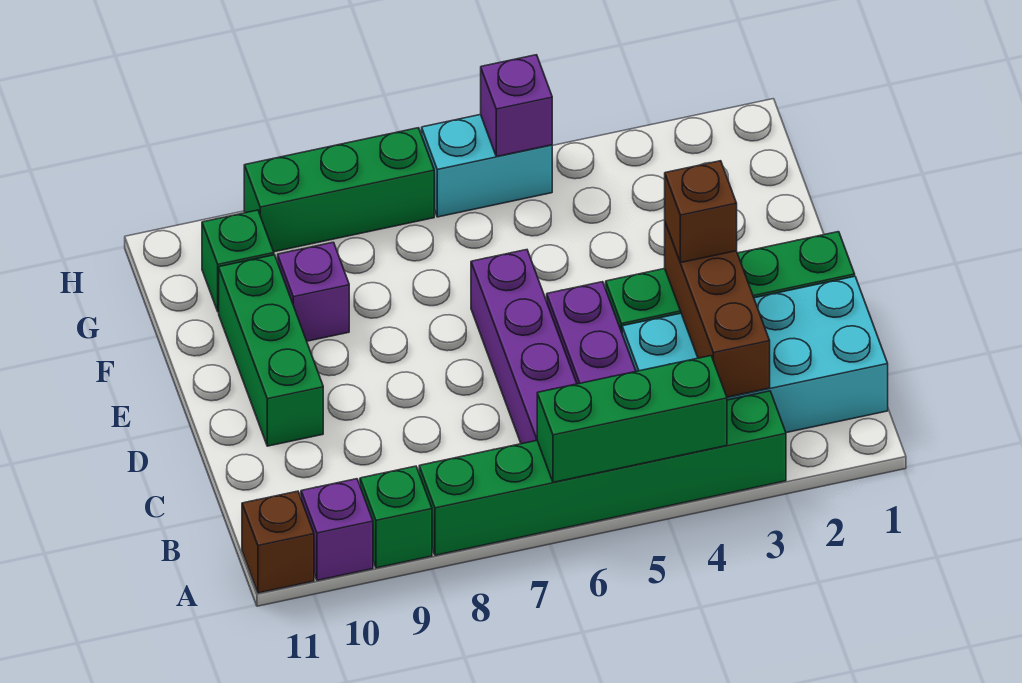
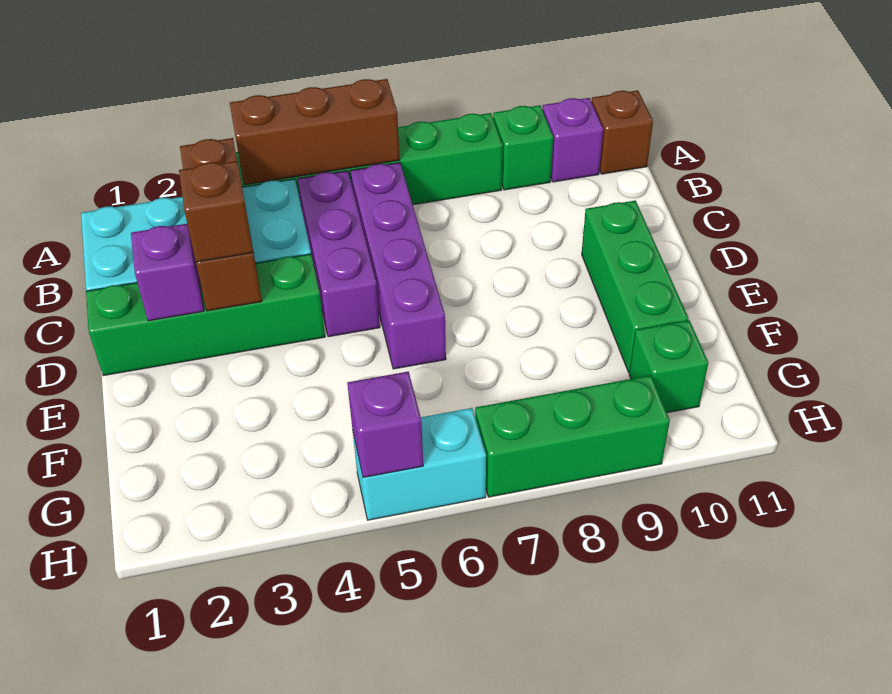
green 1x3 brick [537,356,727,482] -> brown 1x3 brick [230,79,400,185]
purple 1x1 brick [278,242,349,341] -> purple 1x1 brick moved to [131,224,204,321]

